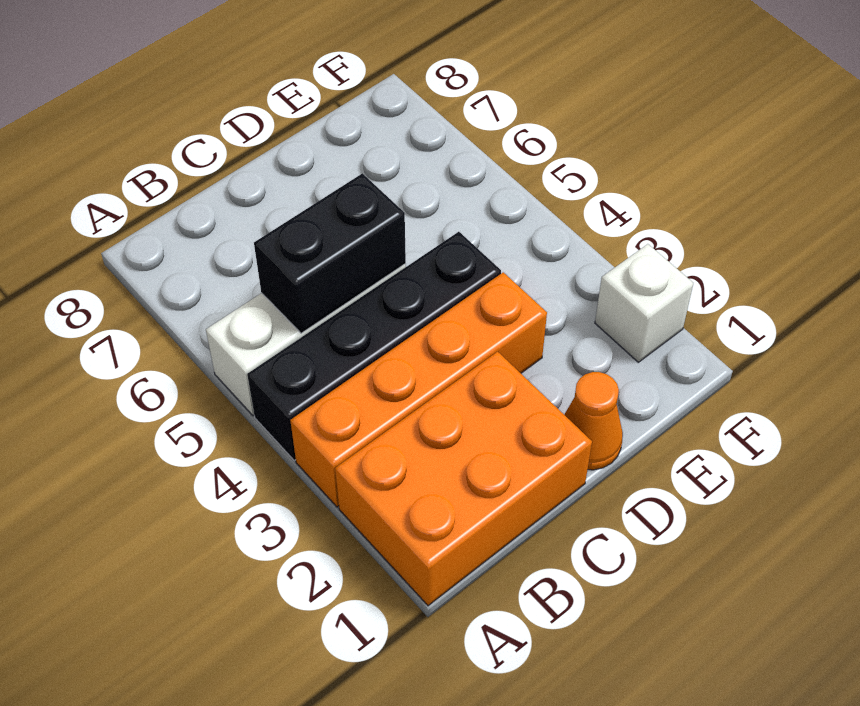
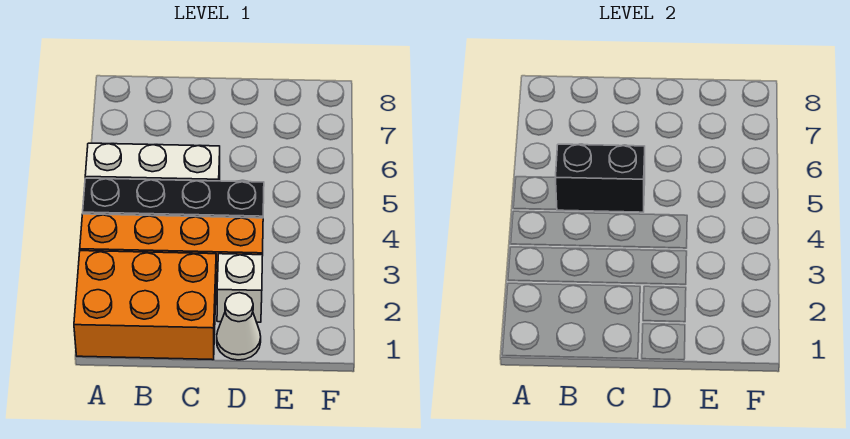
orange 1x1 cone [564,372,623,470] -> white 1x1 cone [217,293,261,360]
white 1x1 brick [595,244,693,362] -> white 1x1 brick moved to [217,254,263,322]

